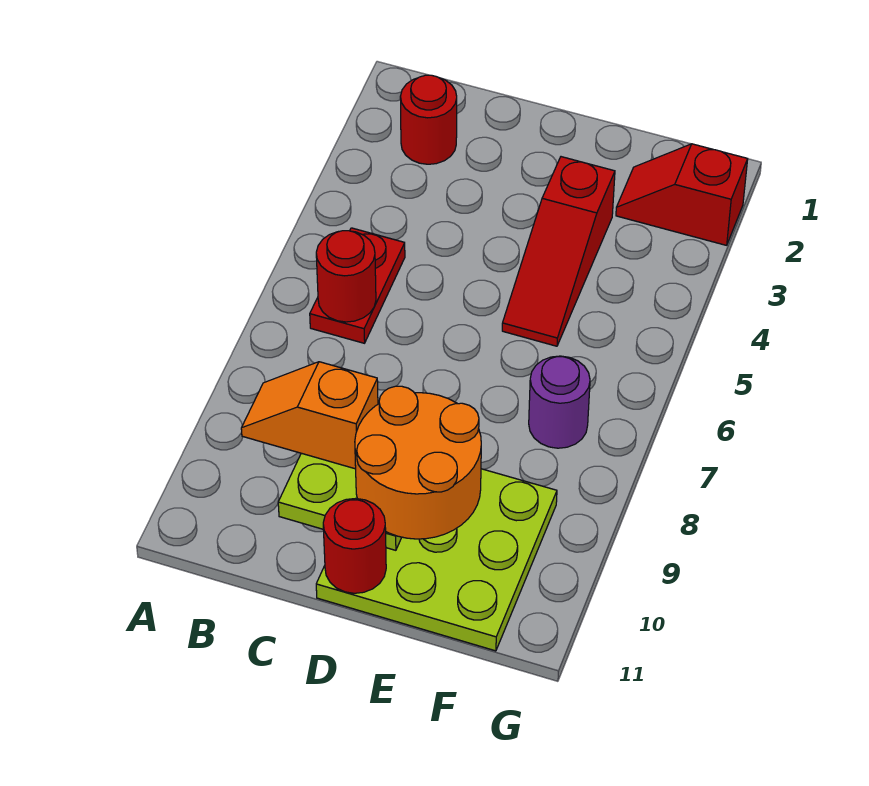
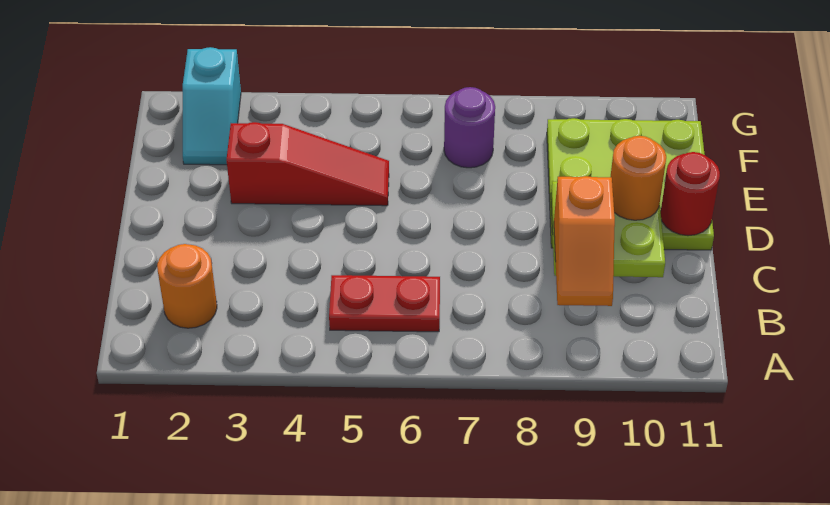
red 1x1 round brick [400,75,457,164] -> orange 1x1 round brick [157,244,217,328]
red 1x1 round brick [316,231,376,322] -> none
orange 2x2 round brick [355,386,481,539] -> orange 1x1 round brick [611,136,666,220]
red 1x2 slope [616,144,748,245] -> cyan 1x2 slope [183,47,241,165]

